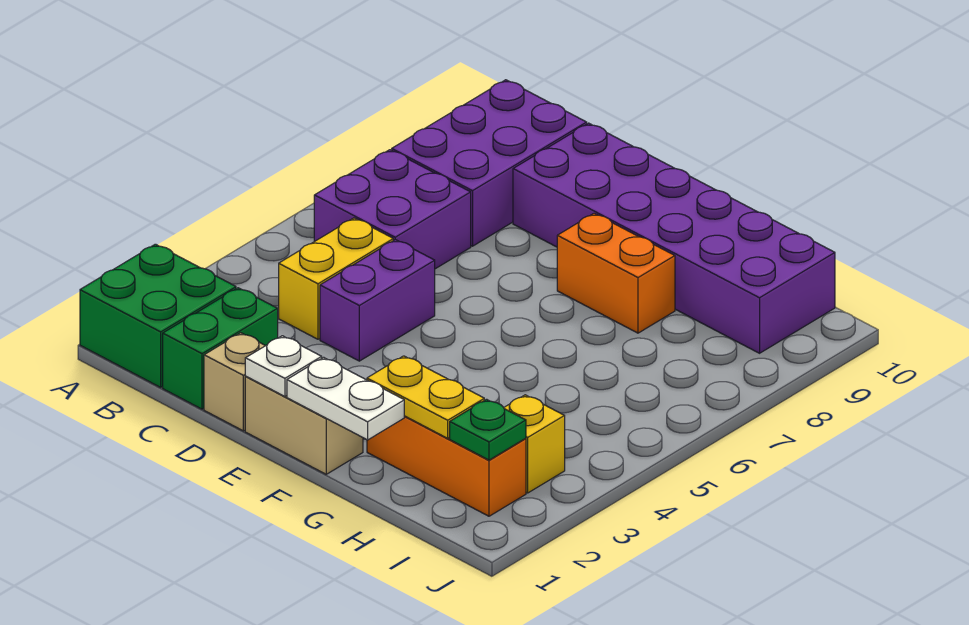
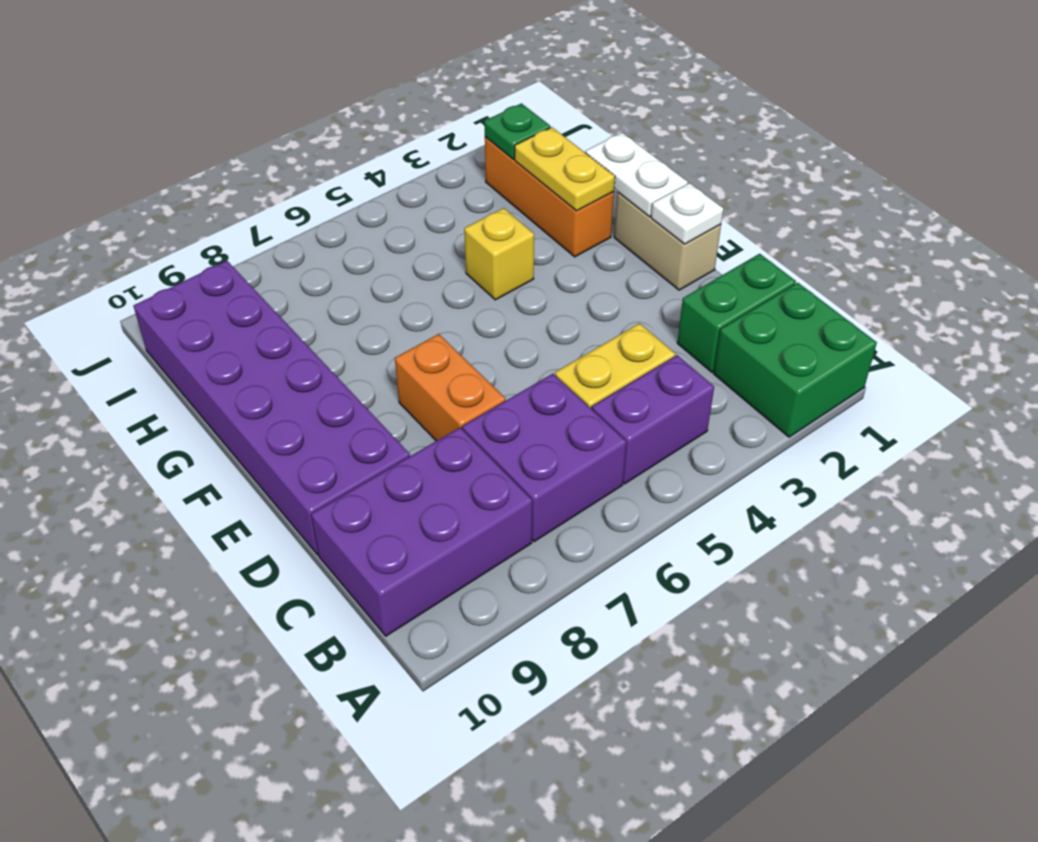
tan 1x1 brick [204,333,265,431] -> none
purple 1x2 brick [320,240,435,361] -> purple 1x2 brick moved to [592,355,714,484]
orange 1x2 brick [557,213,675,333] -> orange 1x2 brick moved to [395,334,506,441]
yellow 1x1 brick [504,395,565,493] -> yellow 1x1 brick moved to [464,208,534,300]

